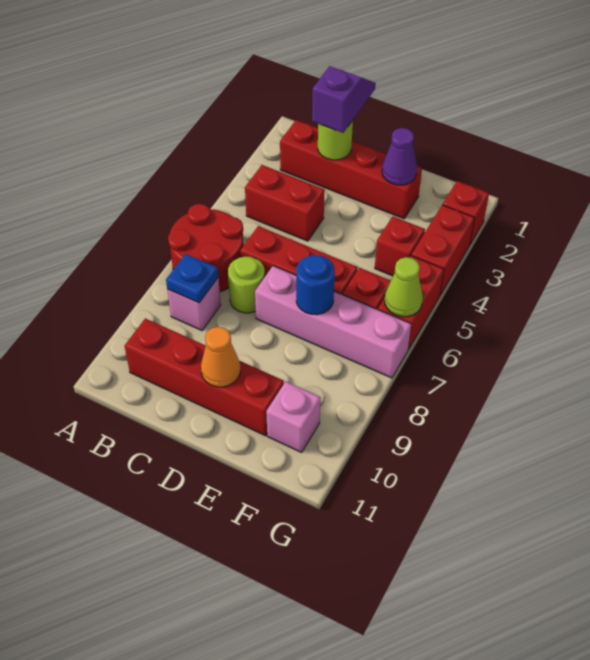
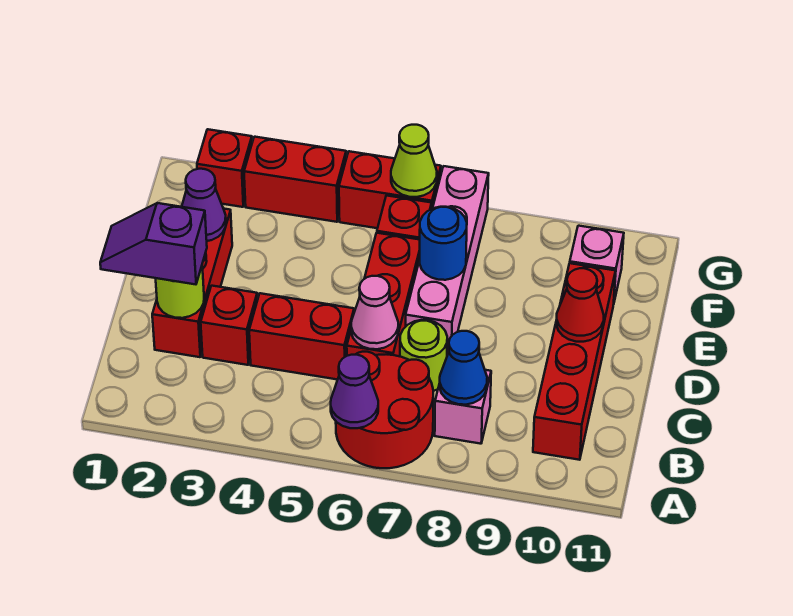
none -> purple 1x1 cone [331,355,378,428]
red 1x4 brick [280,120,422,219] -> red 1x3 brick [152,209,232,357]
red 1x2 brick [245,165,325,241] -> red 1x2 brick turned to [249,293,354,380]
blue 1x1 plate [166,254,218,303] -> blue 1x1 cone [440,331,487,405]
none -> pink 1x1 cone [351,276,398,349]
orange 1x1 cone [201,327,240,387] -> red 1x1 cone [556,268,604,342]
red 1x1 brick [375,217,425,276] -> red 1x1 brick moved to [201,286,257,365]

